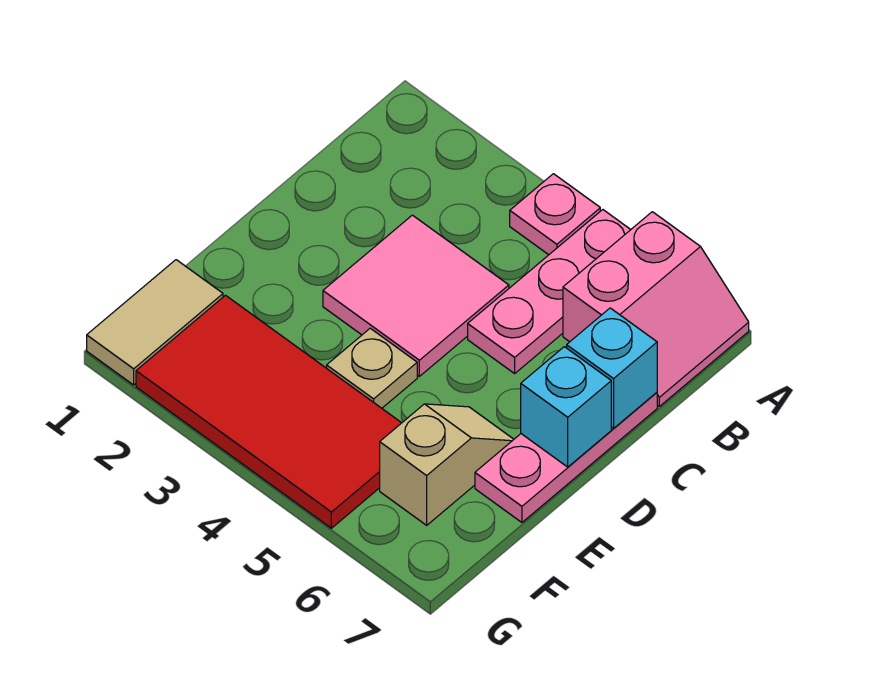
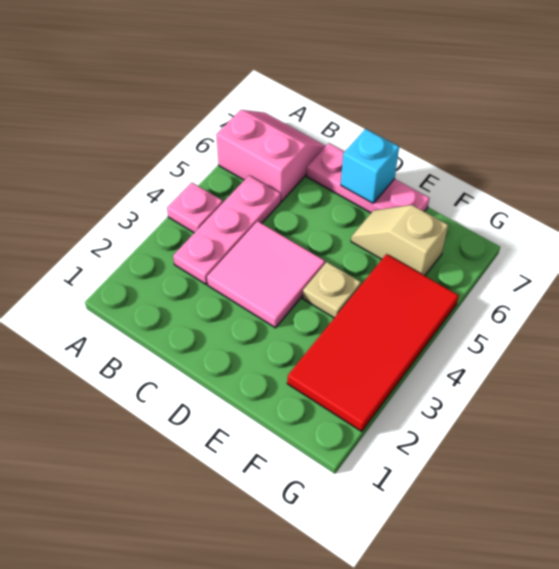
pink 1x3 plate [468,210,631,373] -> pink 1x3 plate turned to [173,175,281,284]
cyan 1x1 brick [567,308,657,428] -> none
tan 1x2 tile [87,260,223,385] -> none

